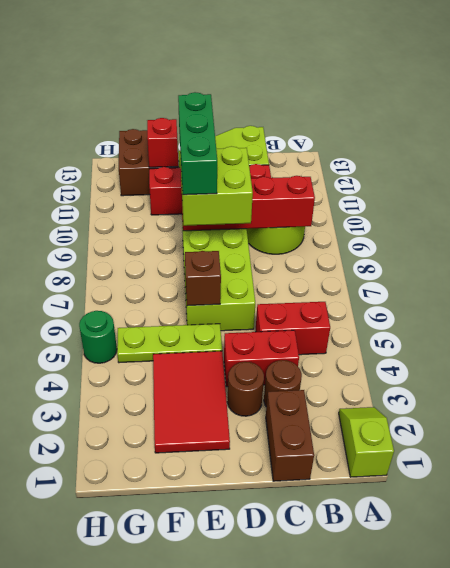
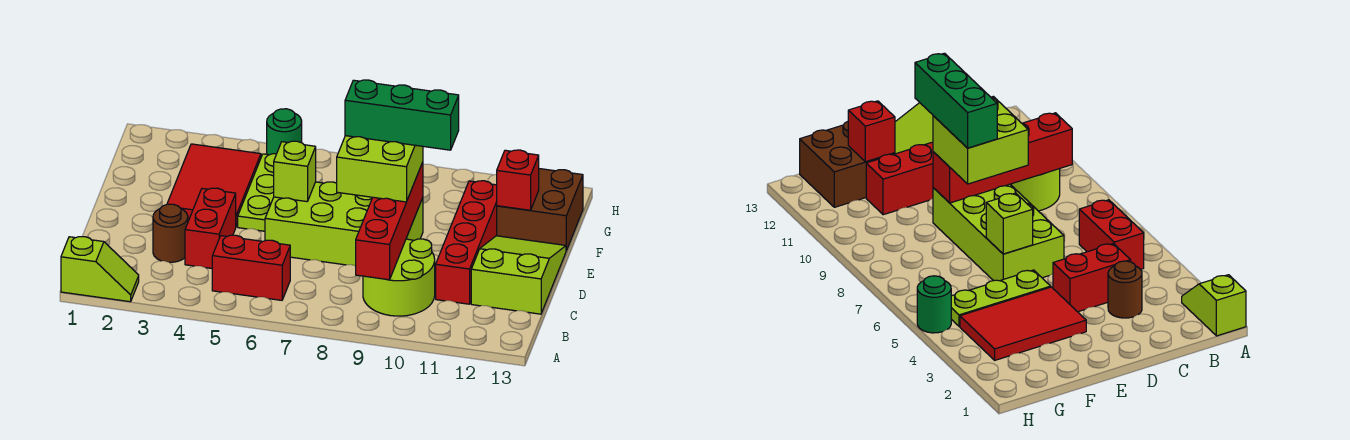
red 1x2 brick [256,302,330,355] -> red 1x2 brick turned to [212,235,290,300]
brown 1x2 brick [266,390,314,481] -> none
brown 1x1 round brick [227,362,264,416] -> none
red 2x3 tile [153,351,230,453] -> red 2x3 tile turned to [167,144,261,226]
brown 1x1 brick [185,251,221,306] -> lime 1x1 brick [274,141,316,202]

